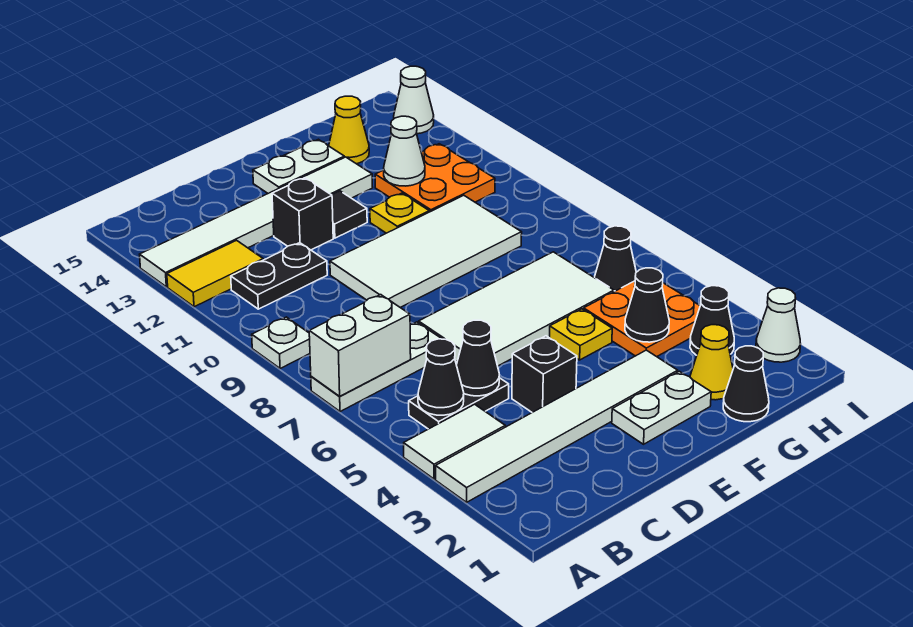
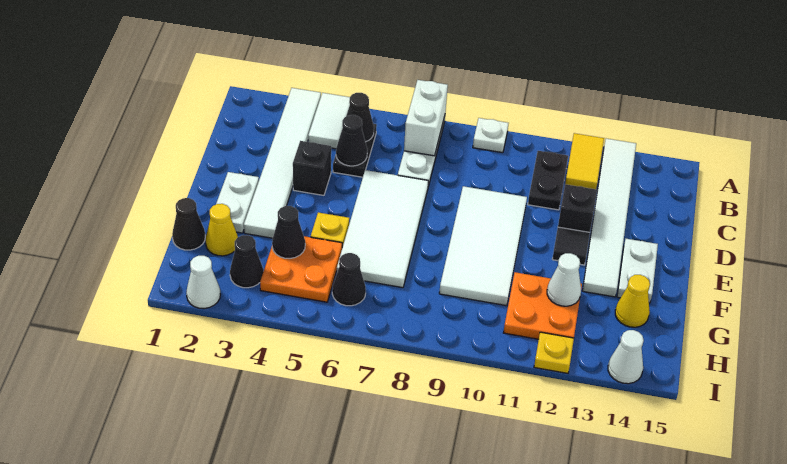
yellow 1x1 plate [370,193,429,233] -> yellow 1x1 plate moved to [534,332,574,373]

